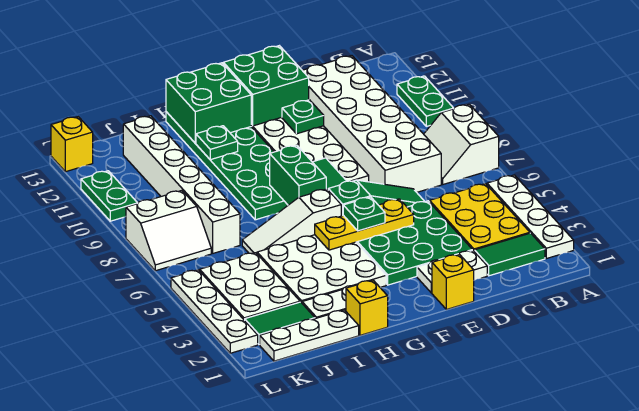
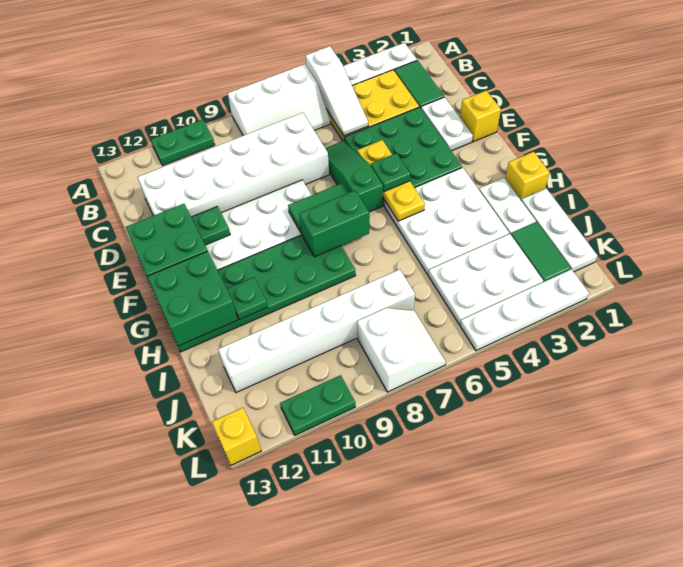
white 2x2 slope [424,104,499,184] -> white 2x3 slope [228,64,330,136]
white 1x3 slope [242,189,341,254] -> white 1x3 slope moved to [306,46,368,136]

